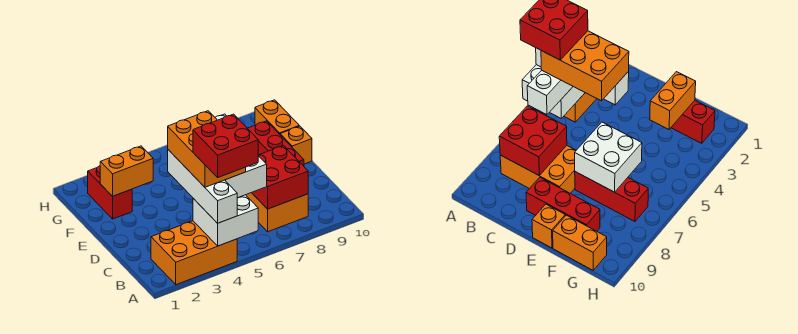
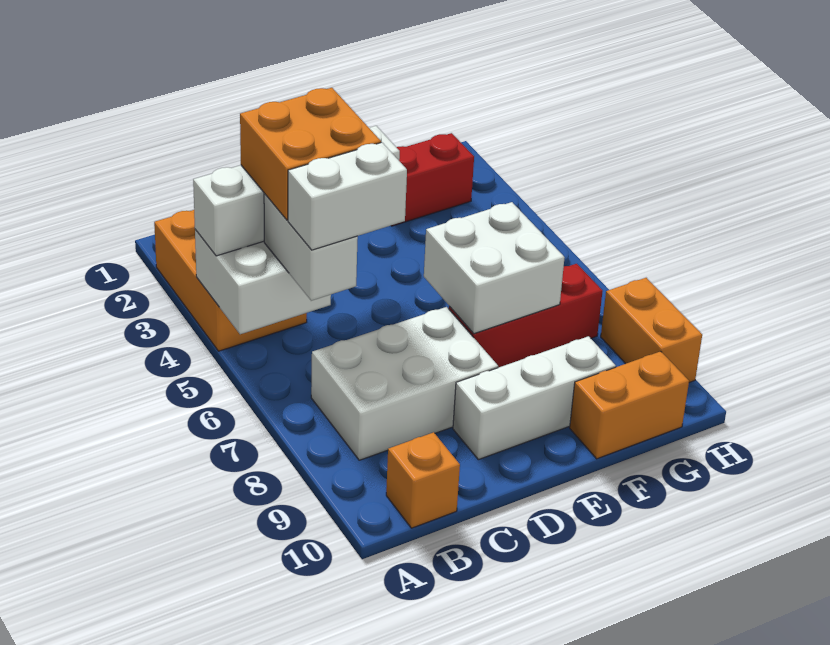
red 2x2 brick [193,114,258,177] -> none
orange 2x3 brick [167,111,246,187] -> orange 2x2 brick [240,88,381,220]
none -> white 1x2 brick [288,143,407,250]
orange 2x3 brick [246,193,308,232] -> white 2x3 brick [311,307,498,460]
red 2x2 brick [252,146,308,209] -> none
red 1x3 brick [247,121,304,166] -> white 1x3 brick [453,336,616,460]
orange 1x1 brick [280,126,312,164] -> orange 1x1 brick moved to [386,432,460,528]
orange 1x2 brick [100,146,153,196] -> orange 1x2 brick moved to [601,278,702,383]

